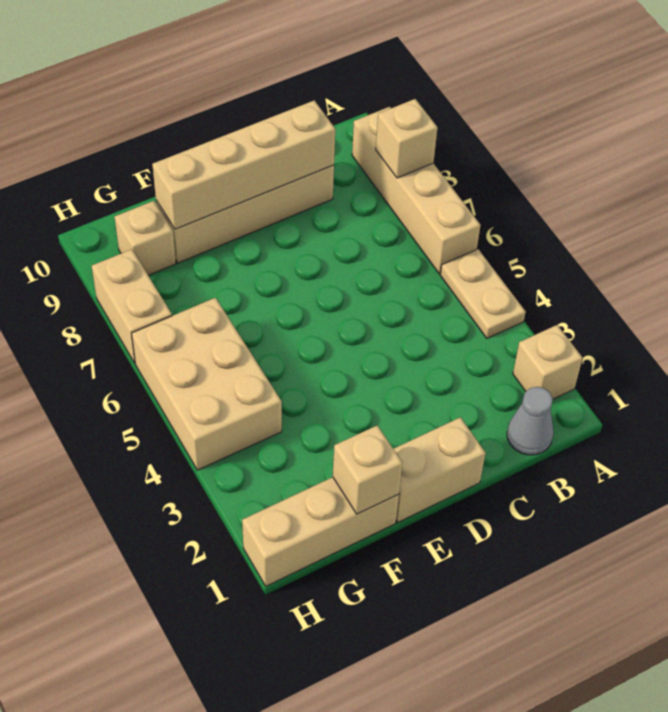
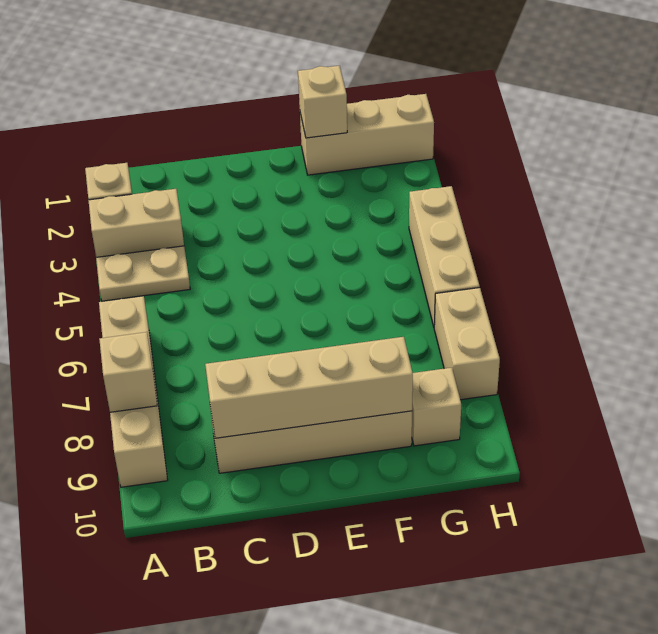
tan 1x2 plate [440,249,526,338] -> tan 1x2 plate turned to [96,246,190,301]
grey 1x1 cone [507,387,554,455] -> none
tan 1x2 brick [394,417,486,522] -> tan 1x2 brick moved to [88,189,184,257]
tan 2x3 brick [132,298,282,470] -> tan 1x3 brick [409,186,480,326]

